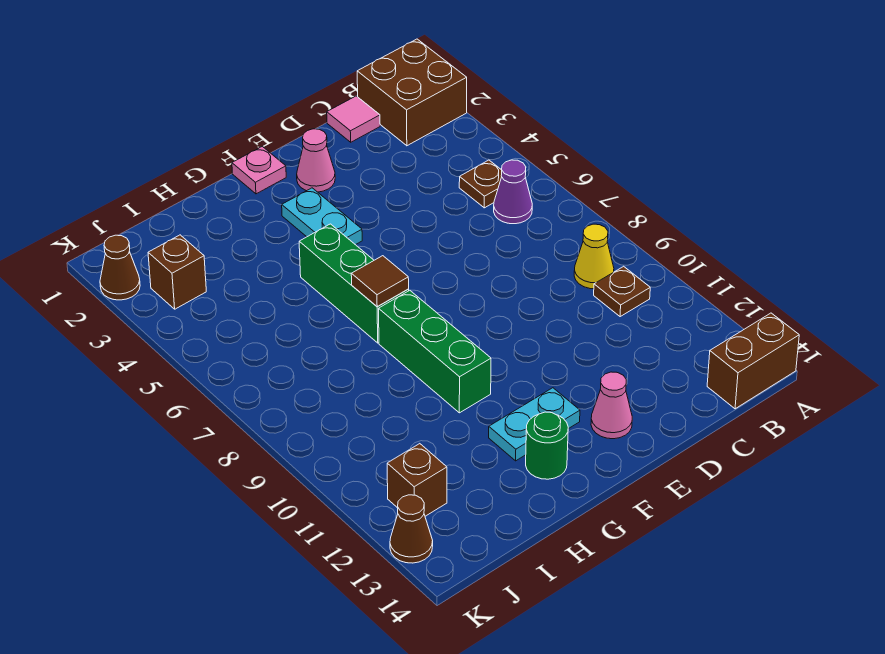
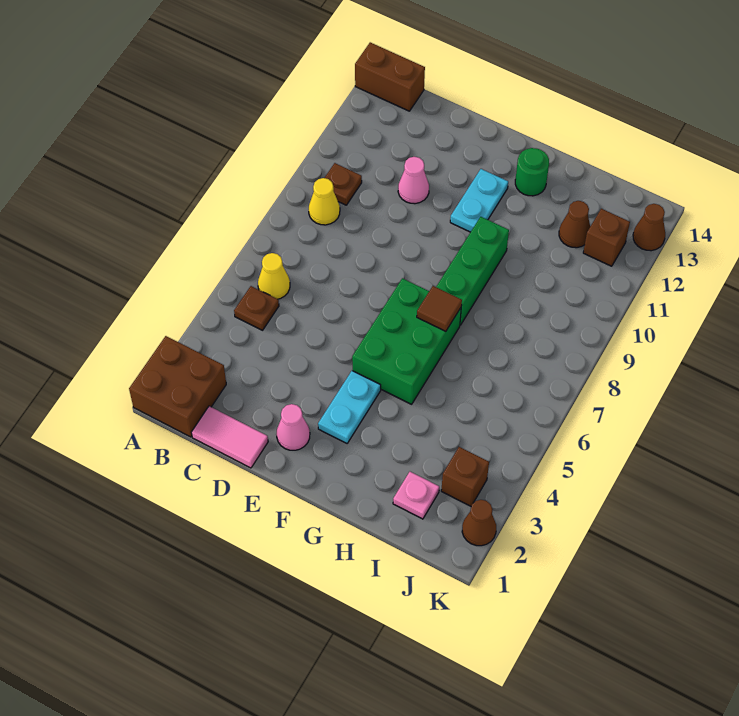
purple 1x1 cone [494,160,532,224] -> yellow 1x1 cone [258,253,290,299]
pink 1x1 tile [327,96,380,142] -> pink 1x2 tile [191,406,268,468]
pink 1x1 cone [591,372,632,439] -> pink 1x1 cone moved to [398,157,429,204]
pink 1x1 plate [232,146,286,194] -> pink 1x1 plate moved to [393,472,439,519]
cyan 1x2 plate [489,388,580,461] -> cyan 1x2 plate turned to [450,169,508,232]
green 1x3 brick [299,224,409,343] -> green 2x3 brick [352,278,461,404]
none -> brown 1x1 cone [559,201,590,248]

